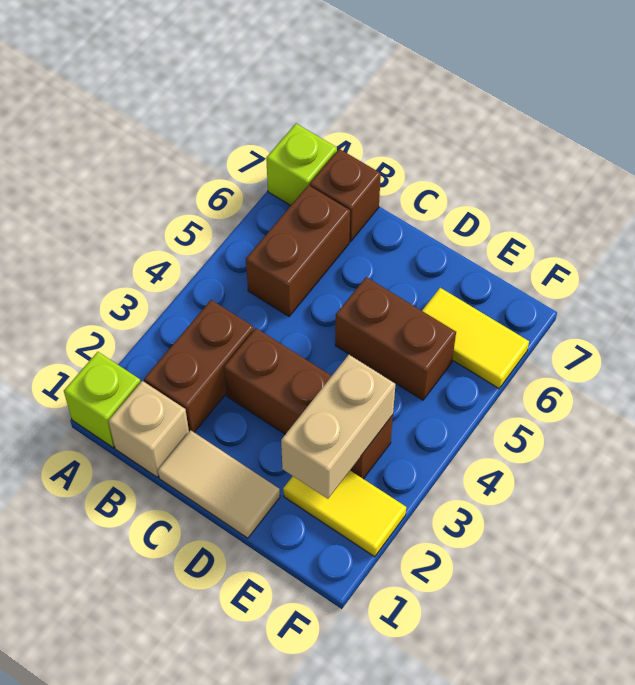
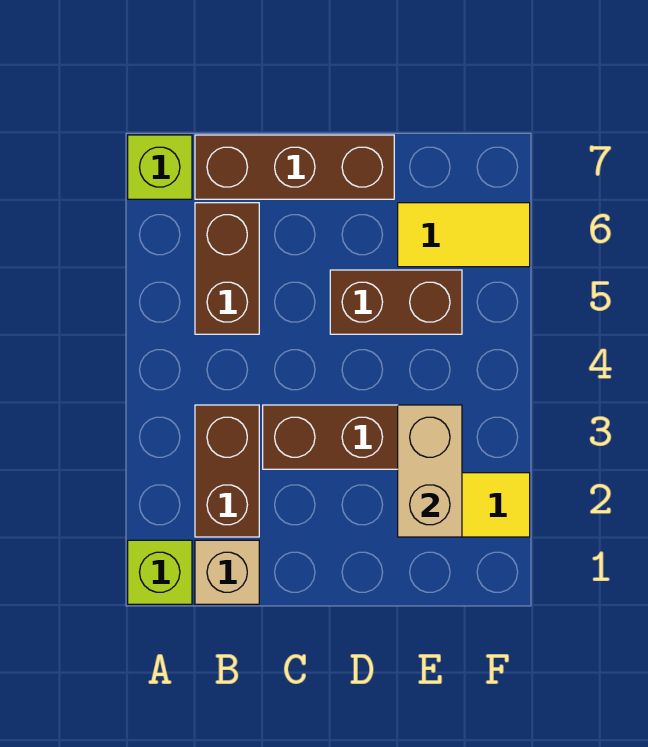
brown 1x1 brick [310,149,381,242] -> brown 1x3 brick [195,135,394,199]
tan 1x2 tile [158,430,280,538] -> none

